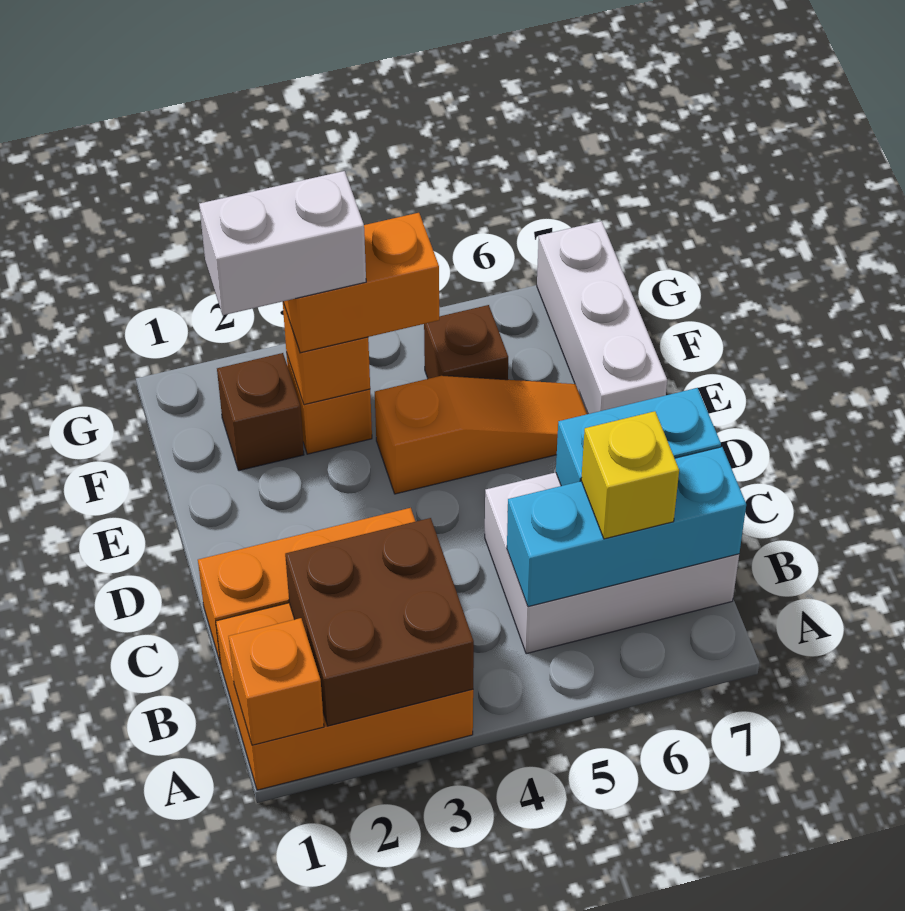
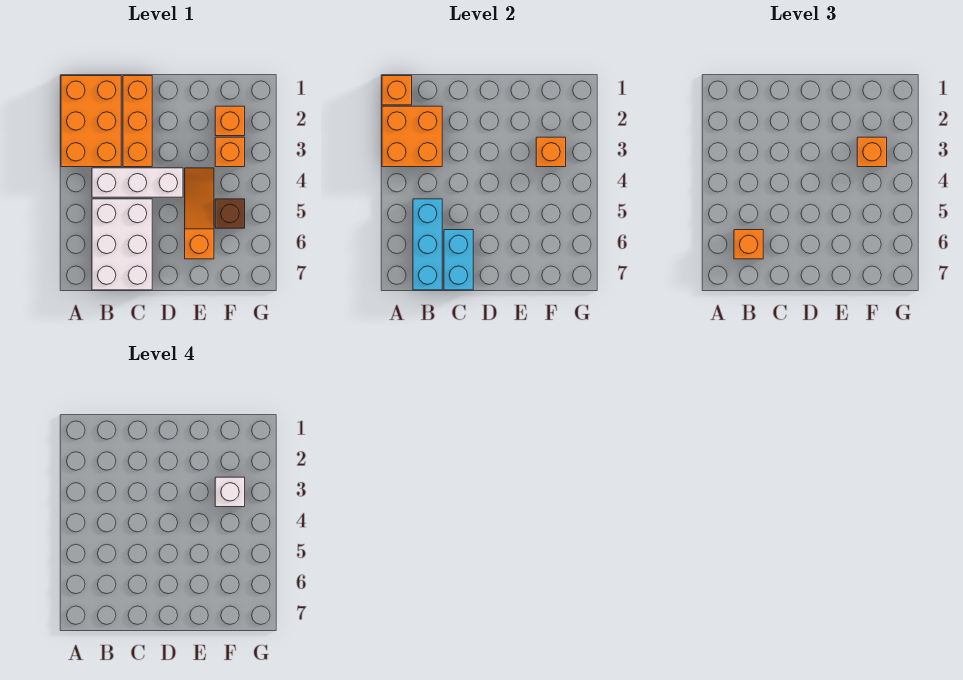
brown 2x2 brick [285,518,474,726] -> orange 2x2 brick [382,106,442,167]
yellow 1x1 brick [581,411,679,539] -> orange 1x1 brick [734,230,763,259]
orange 1x3 slope [375,375,587,494] -> orange 1x3 slope turned to [185,168,214,259]
white 1x3 brick [537,221,667,414] -> white 1x3 brick moved to [92,168,183,197]
brown 1x1 brick [217,353,304,471] -> orange 1x1 brick [215,106,245,136]
white 1x2 brick [199,171,366,315] -> white 1x1 brick [215,477,245,507]
orange 1x2 brick [283,213,439,353] -> orange 1x1 brick [857,137,887,167]

